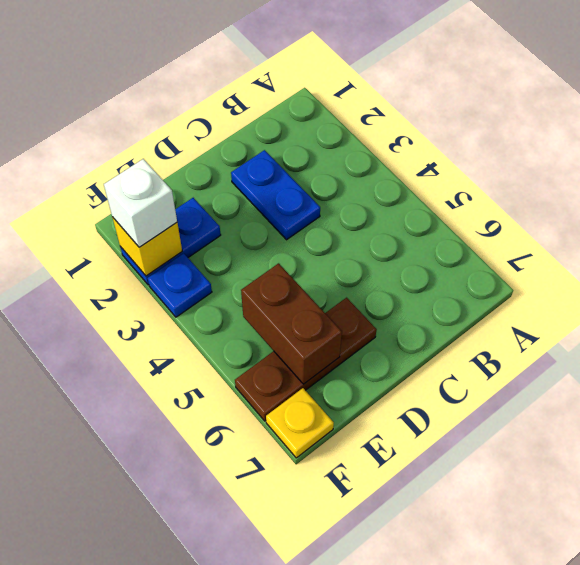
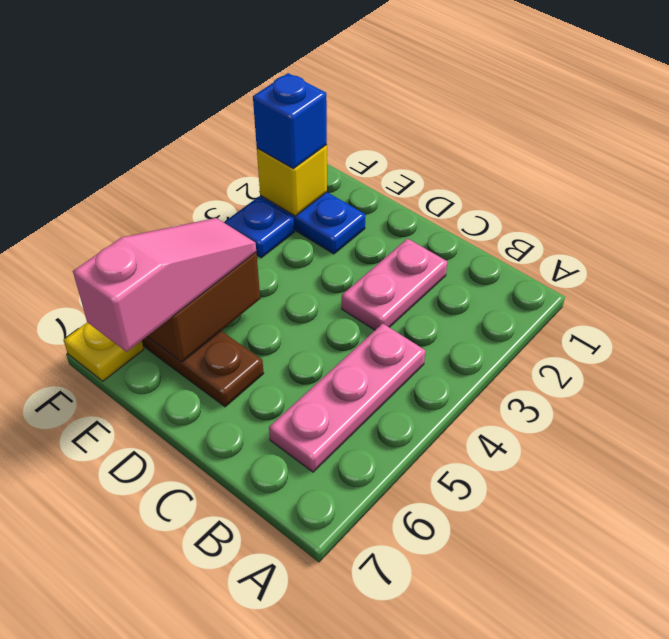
none -> pink 1x3 plate [269,324,425,472]
blue 1x2 plate [231,150,320,240] -> pink 1x2 plate [342,239,447,330]
none -> pink 1x3 slope [73,218,256,352]
white 1x1 brick [104,159,177,247] -> blue 1x1 brick [253,73,327,168]

